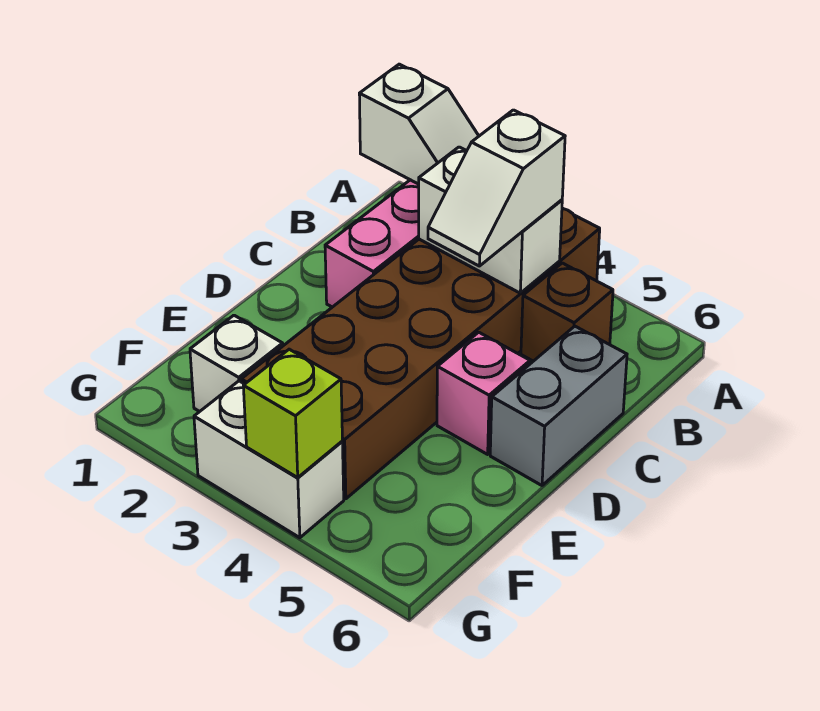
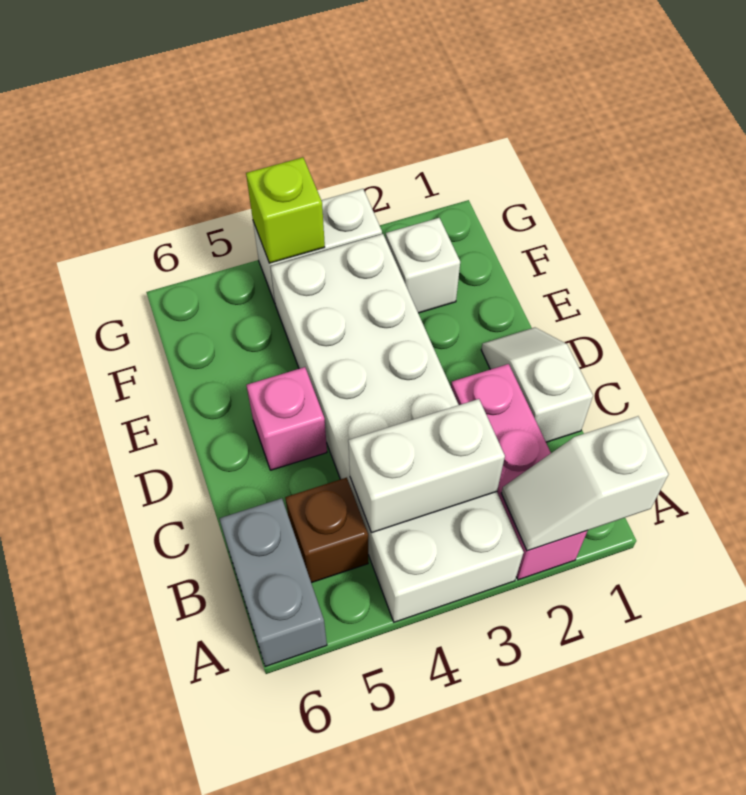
brown 2x6 brick [241,208,600,499] -> white 2x6 brick [270,234,524,622]
white 1x2 slope [428,110,565,266] -> white 1x2 slope moved to [481,328,593,442]
grey 1x2 brick [490,326,627,485] -> grey 1x2 brick moved to [219,498,327,667]

